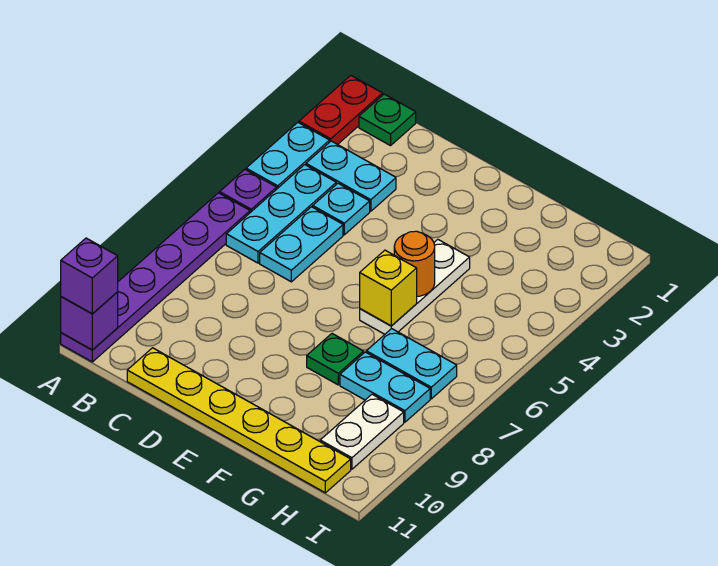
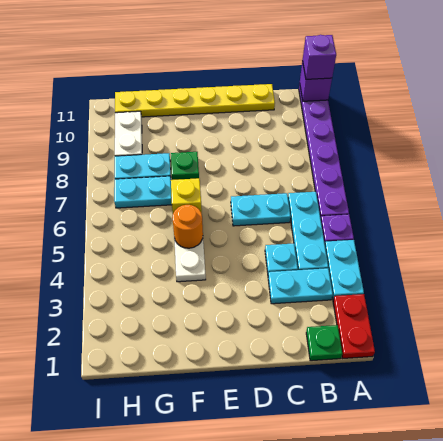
cyan 1x2 plate [260,207,343,282] -> cyan 1x2 plate turned to [231,193,290,226]

